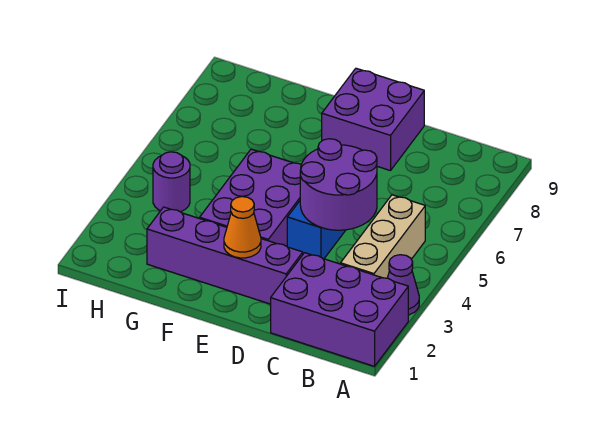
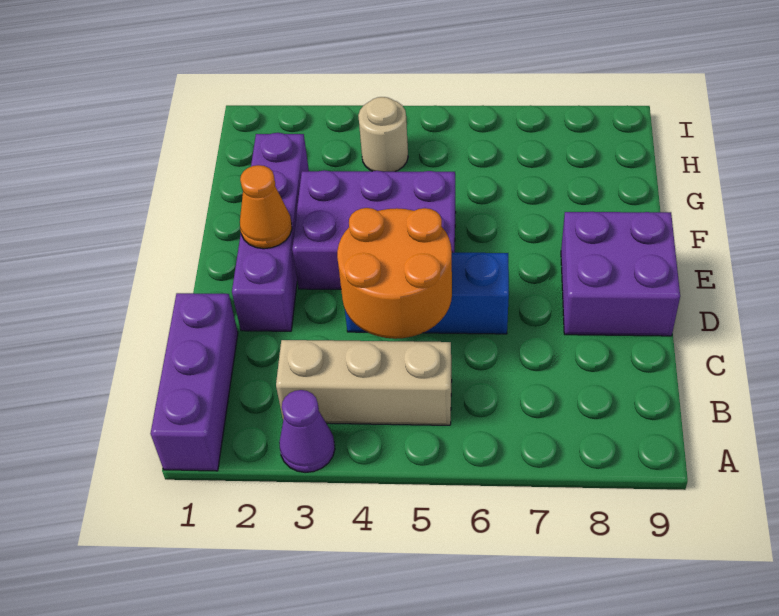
purple 2x3 brick [271,253,408,366] -> purple 1x3 brick [151,293,238,471]
purple 2x2 round brick [300,139,377,230] -> orange 2x2 round brick [337,208,452,339]
purple 1x1 round brick [153,152,190,212] -> tan 1x1 round brick [358,97,408,172]

